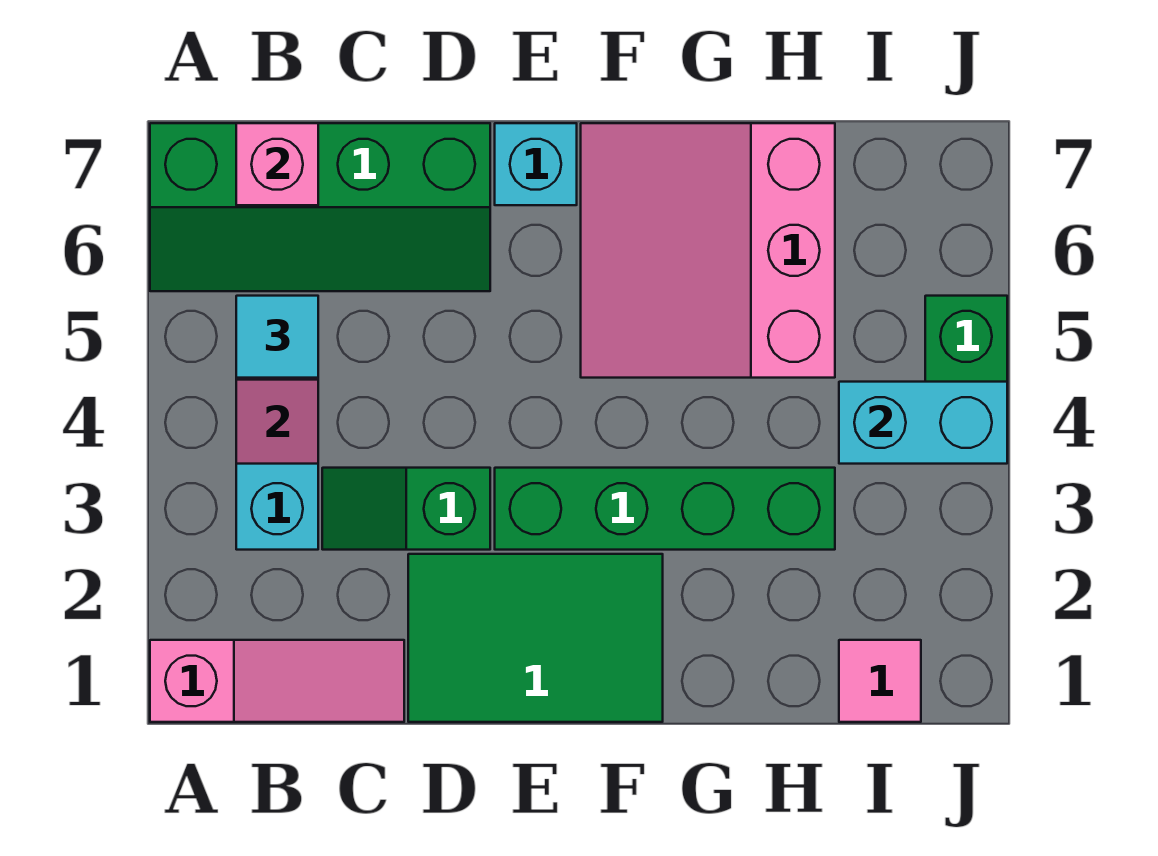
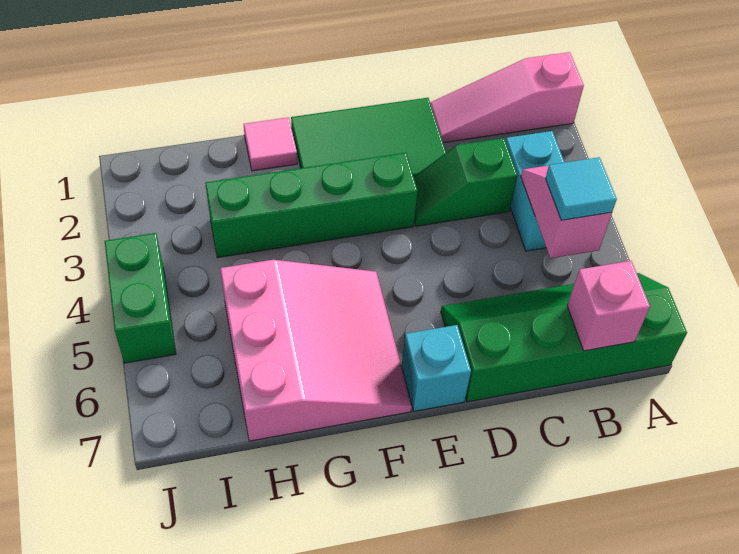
green 1x2 slope [322,468,490,550] -> green 1x2 slope turned to [414,138,518,226]
pink 1x1 tile [839,640,921,722] -> pink 1x1 tile moved to [244,117,297,171]
cyan 1x2 brick [839,382,1007,464] -> none

